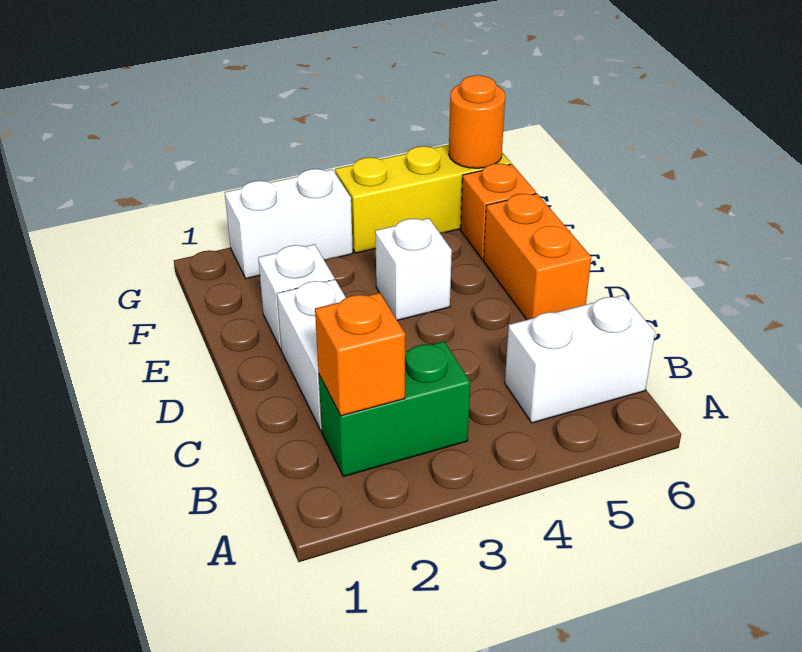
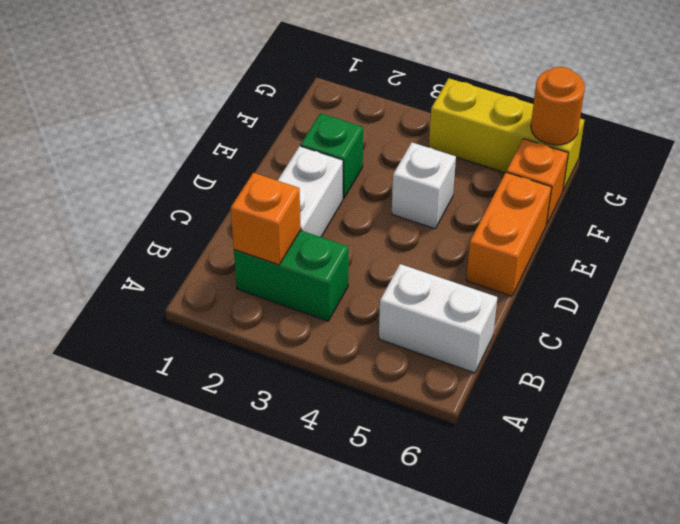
white 1x1 brick [258,244,334,349] -> green 1x1 brick [300,113,363,198]
white 1x2 brick [225,169,353,279] -> none

